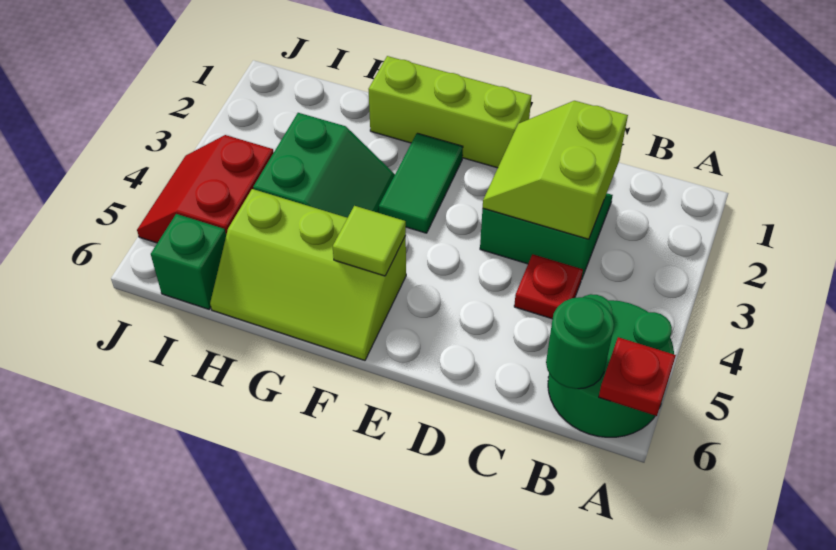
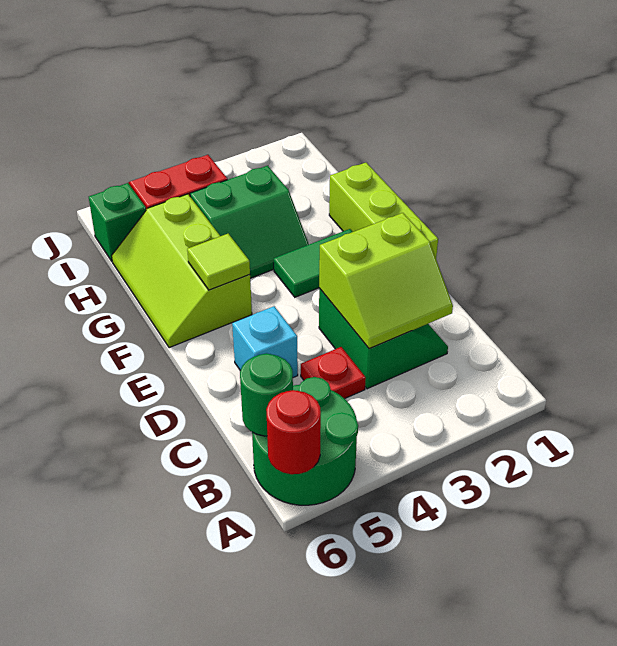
red 1x1 plate [599,337,676,416] -> red 1x1 round brick [266,390,321,474]
lime 2x2 slope [483,101,628,239] -> lime 2x2 slope turned to [319,213,453,349]
none -> cyan 1x1 brick [232,306,298,378]

